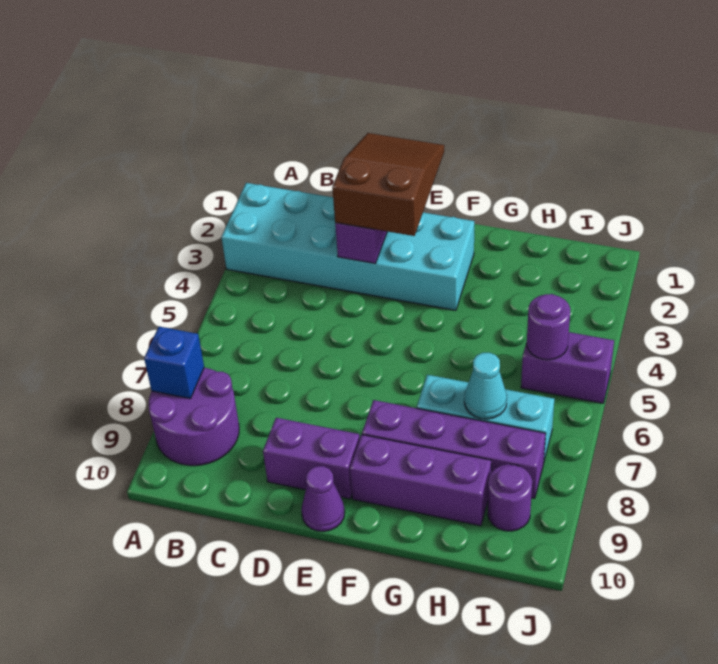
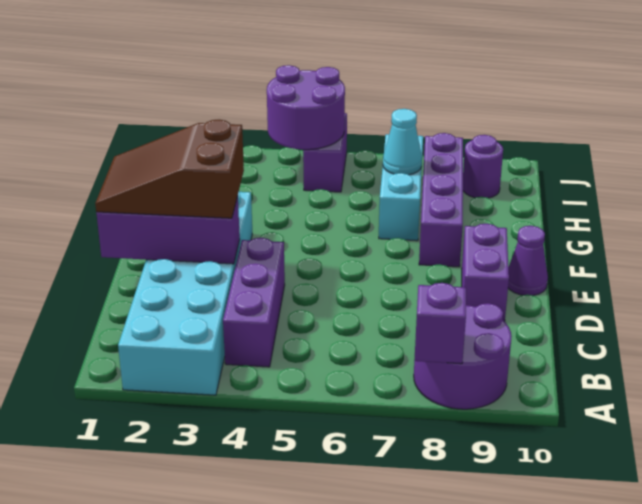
blue 1x1 brick [144,327,204,399] -> purple 1x1 brick [415,283,466,364]
purple 1x3 brick [350,435,491,526] -> purple 1x3 brick moved to [223,238,285,367]
purple 1x1 round brick [527,294,570,360] -> purple 2x2 round brick [267,65,345,150]

